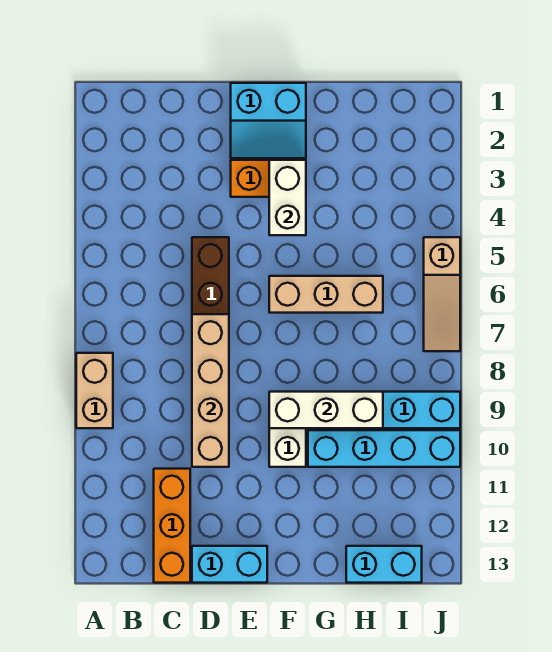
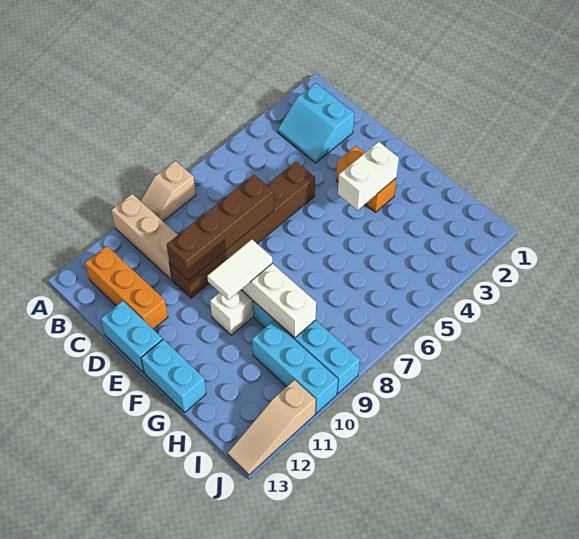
tan 1x2 brick [76,353,113,428] -> tan 1x2 slope [141,161,196,221]
orange 1x3 brick [154,469,190,583] -> orange 1x3 brick turned to [85,246,168,329]
tan 1x4 brick [192,314,229,467] -> brown 1x4 brick [167,175,274,280]
cyan 2x2 slope [231,83,306,158] -> cyan 2x2 slope moved to [278,83,354,163]
tan 1x3 brick [269,276,383,313] -> tan 1x3 brick moved to [111,194,178,280]
none -> white 1x2 tile [207,239,272,300]
cyan 1x4 brick [308,430,460,467] -> cyan 1x3 brick [252,321,338,414]
cyan 1x2 brick [346,546,422,583] -> cyan 1x2 brick moved to [141,339,206,412]
tan 1x3 slope [424,237,460,351] -> tan 1x3 slope moved to [228,380,316,475]

